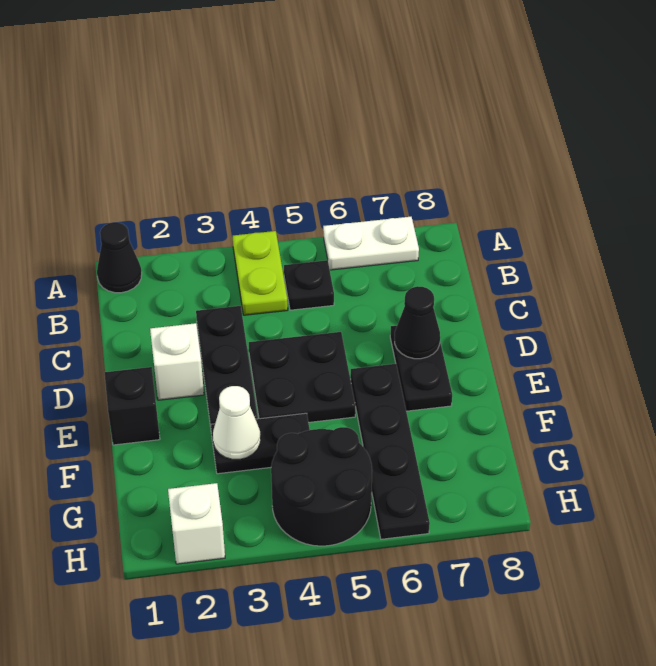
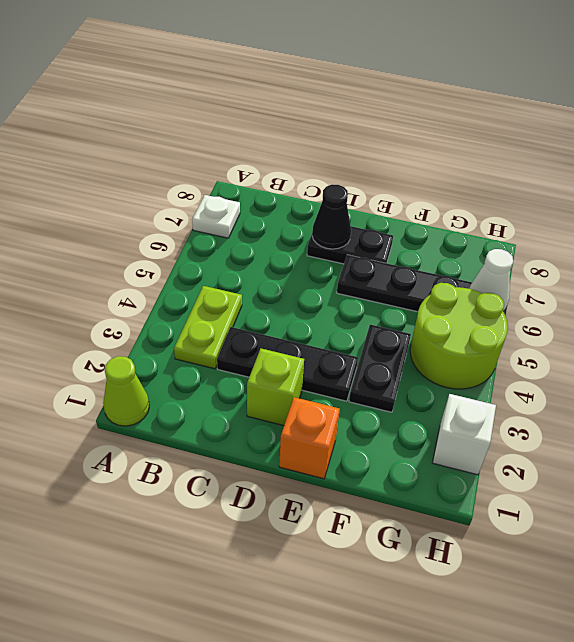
black 1x1 cone [97,222,142,293] -> lime 1x1 cone [103,356,149,426]
lime 1x2 plate [233,231,288,315] -> lime 1x2 plate turned to [174,286,242,369]
white 1x2 plate [323,217,419,270] -> white 1x1 plate [192,195,240,238]
black 1x1 plate [284,260,334,310] -> none
white 1x1 brick [150,323,204,400] -> lime 1x1 brick [247,349,304,426]
black 2x2 plate [249,332,355,423] -> none
black 1x1 brick [105,367,160,445] -> orange 1x1 brick [279,397,340,479]
white 1x1 cone [213,386,261,459] -> white 1x1 cone moved to [469,249,513,311]
black 2x2 round brick [271,427,372,546] -> lime 2x2 round brick [410,283,508,389]

